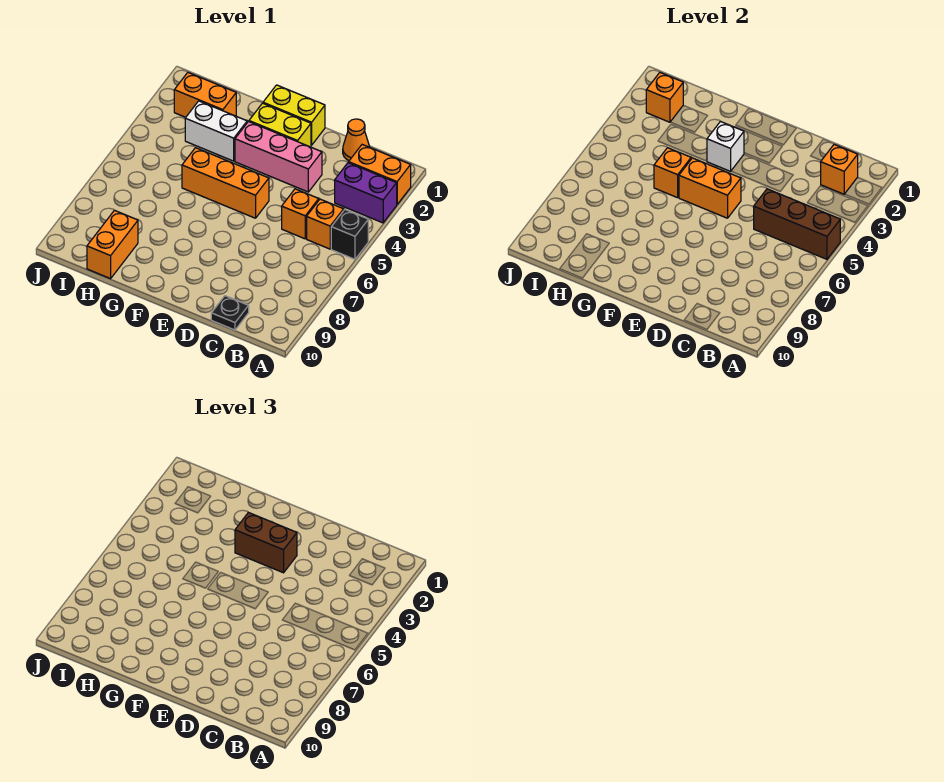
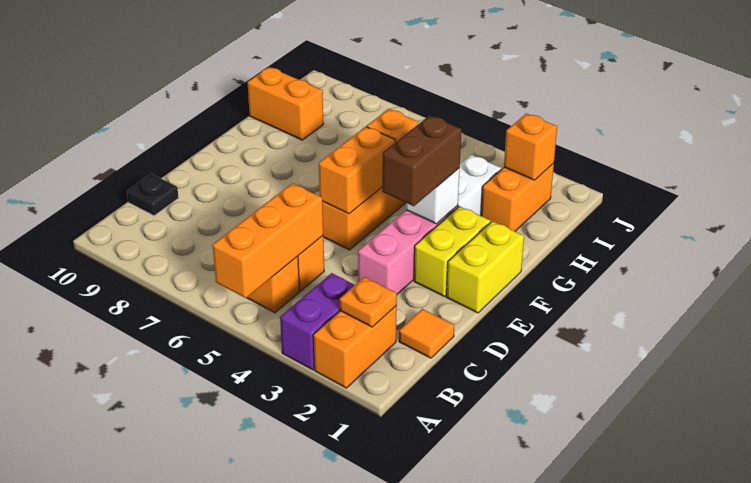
black 1x1 brick [331,210,368,259] -> none
brown 1x3 brick [754,189,840,259] -> orange 1x3 brick [213,183,323,298]
orange 1x1 brick [821,145,858,194] -> orange 1x1 plate [340,277,397,327]
orange 1x1 cone [343,119,370,161] -> orange 1x1 tile [399,309,454,358]

